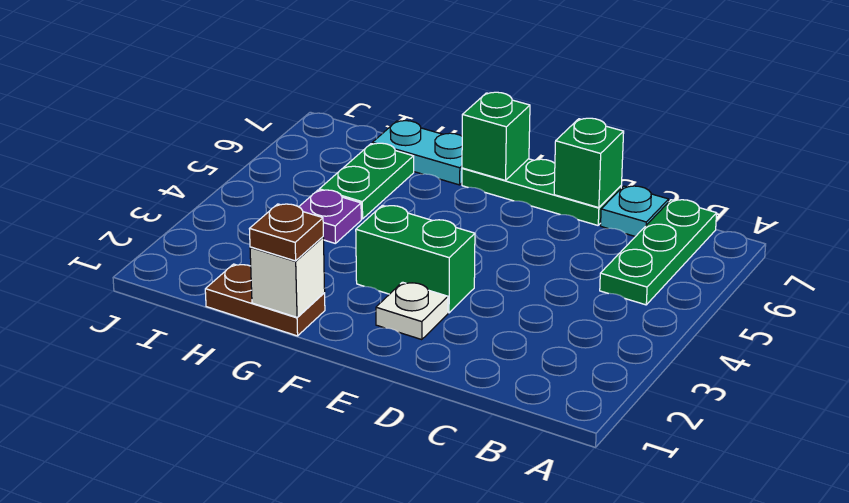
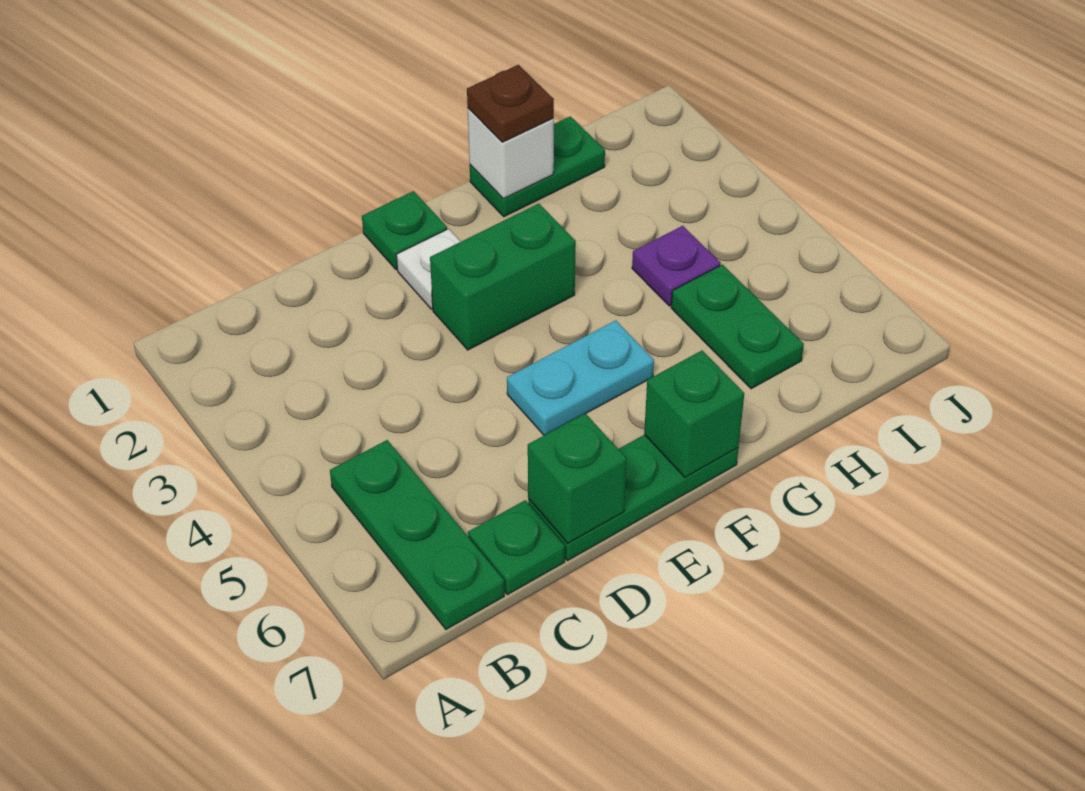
cyan 1x1 plate [601,186,669,237] -> green 1x1 plate [468,500,565,595]
none -> green 1x1 plate [362,191,447,270]
brown 1x2 plate [205,264,325,336] -> green 1x2 plate [470,116,605,217]
cyan 1x2 plate [372,121,462,185] -> cyan 1x2 plate moved to [507,320,654,435]

